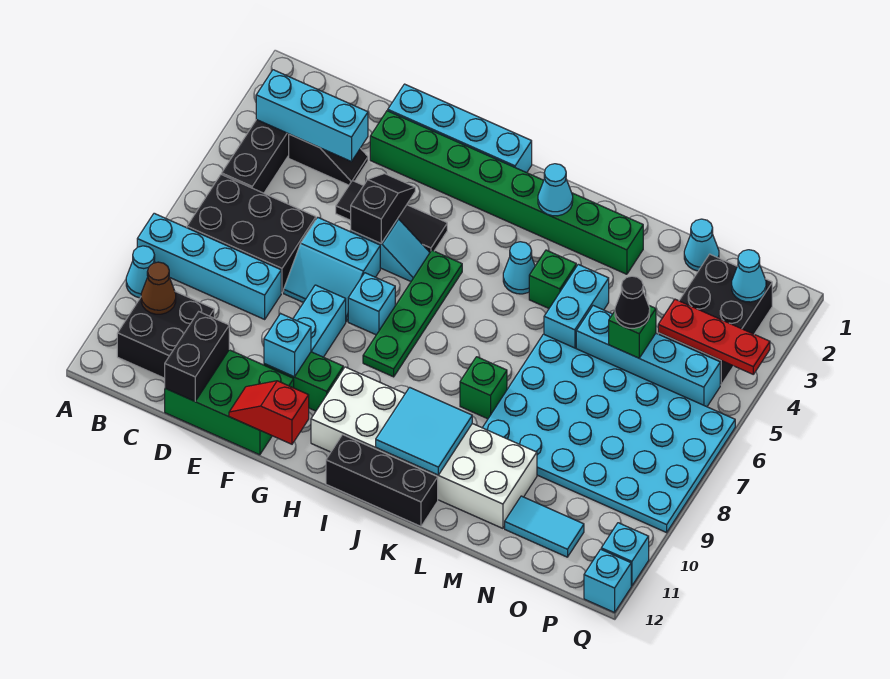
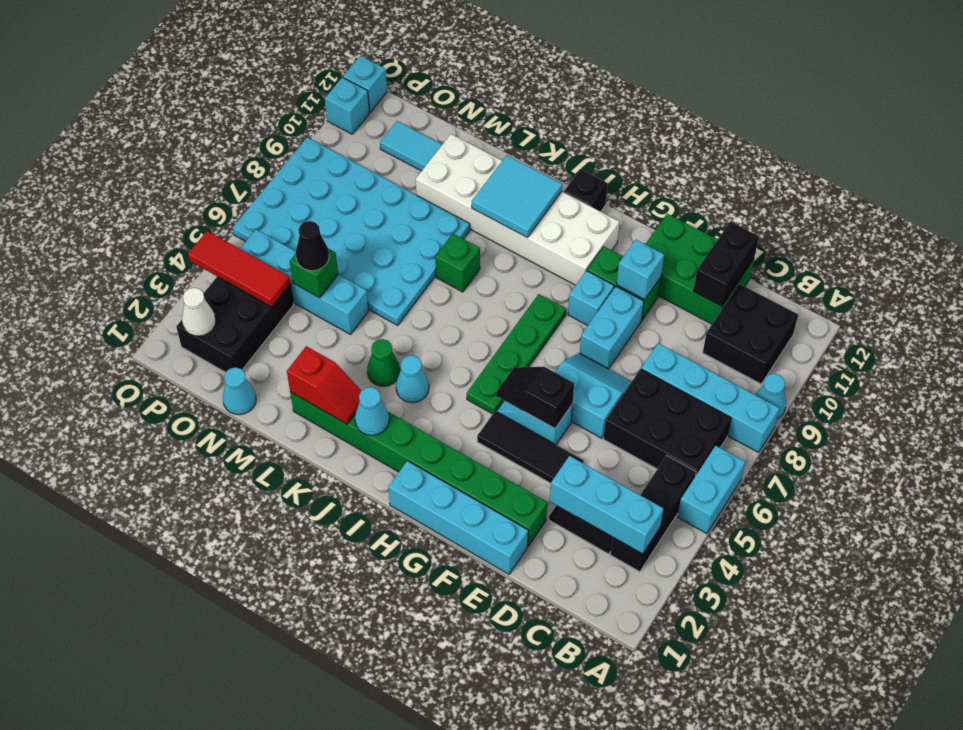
brown 1x1 cone [141,262,176,314] -> none
black 1x2 slope [351,174,415,243] -> black 1x2 slope turned to [496,367,574,429]
red 1x2 slope [229,381,309,444] -> red 1x2 slope moved to [287,346,361,424]
cyan 1x1 brick [348,273,395,335] -> cyan 1x1 brick moved to [568,271,614,325]
black 1x3 brick [326,435,438,526] -> black 1x1 brick [564,169,608,212]
green 1x1 brick [529,250,576,308] -> green 1x1 cone [367,339,400,386]
cyan 1x2 brick [544,264,609,348] -> cyan 1x2 brick moved to [677,446,745,534]
red 1x3 plate [658,299,770,374] -> red 1x3 tile [188,231,291,307]
cyan 1x1 cone [732,250,766,302] -> white 1x1 cone [182,288,216,336]

